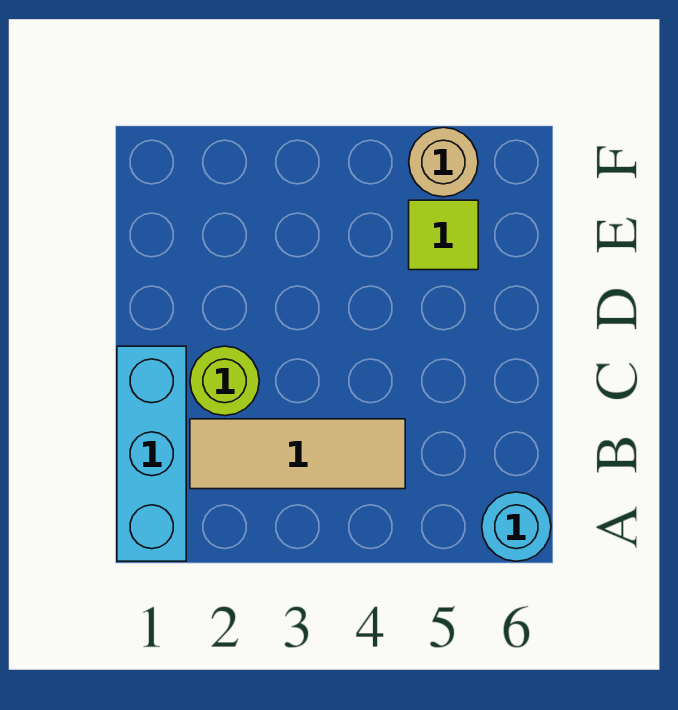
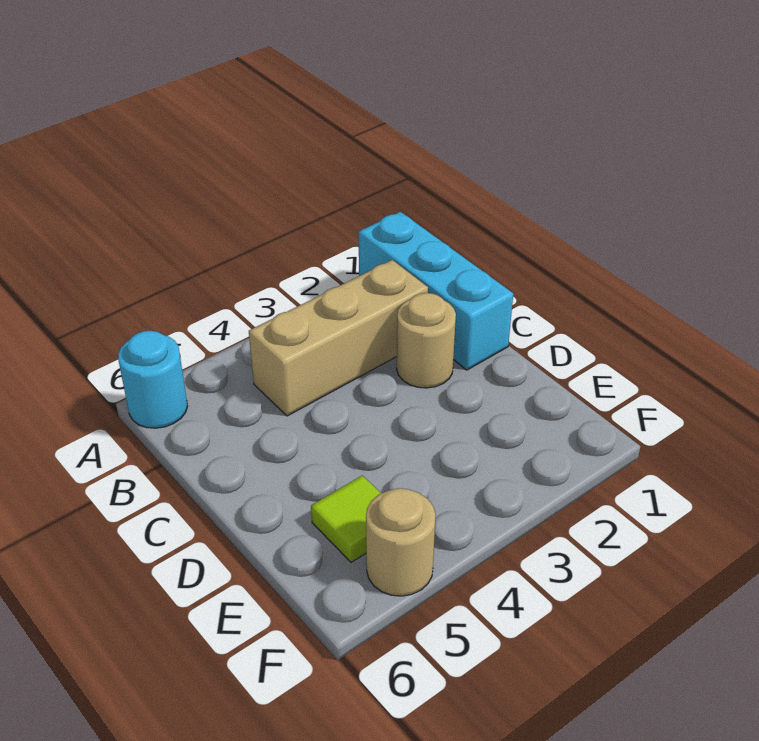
tan 1x3 tile [190,419,405,489] -> tan 1x3 brick [249,260,428,416]
lime 1x1 round brick [190,346,259,416] -> tan 1x1 round brick [397,293,456,388]

